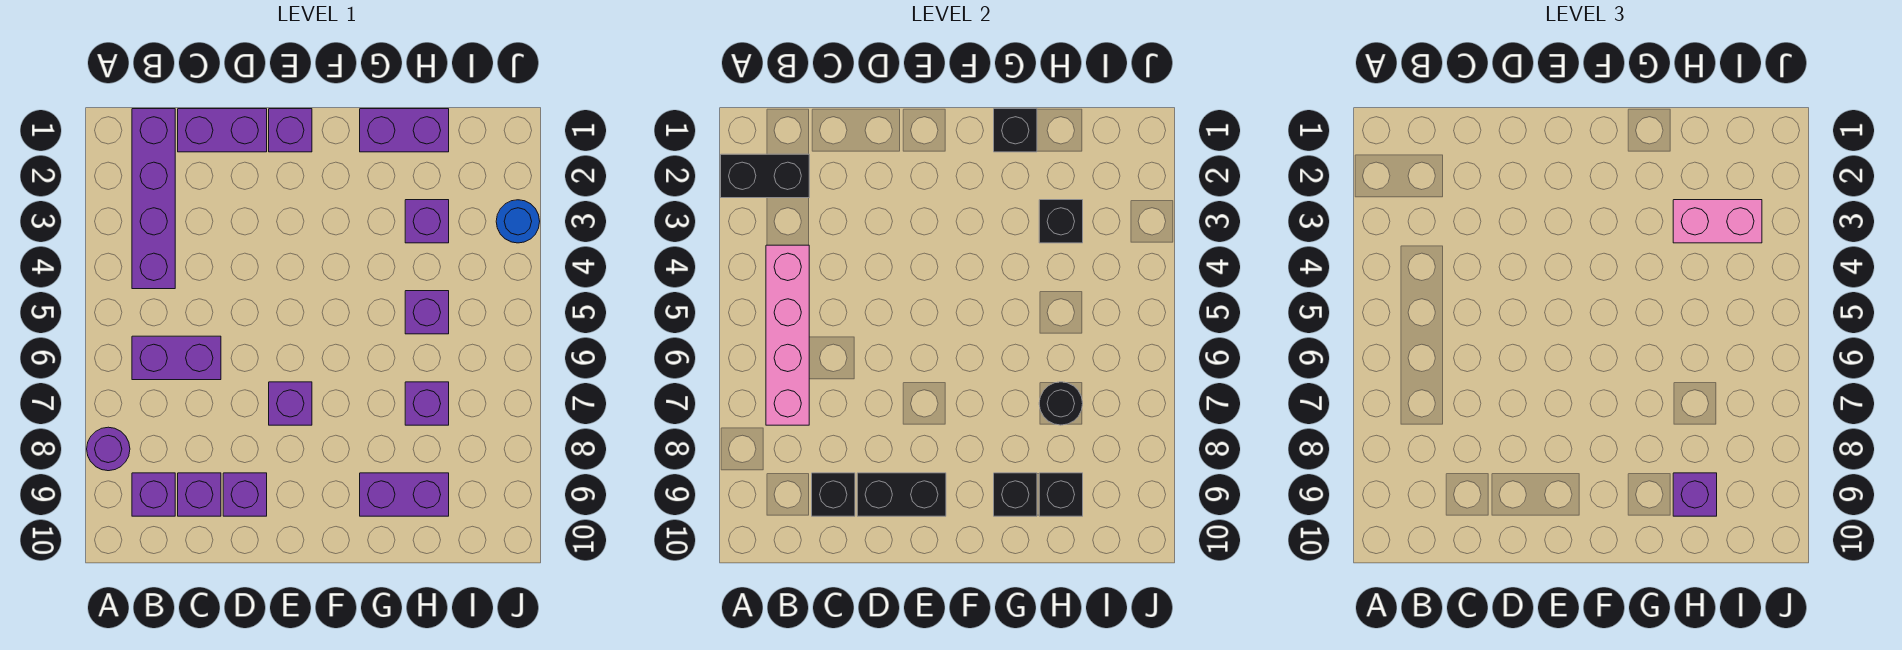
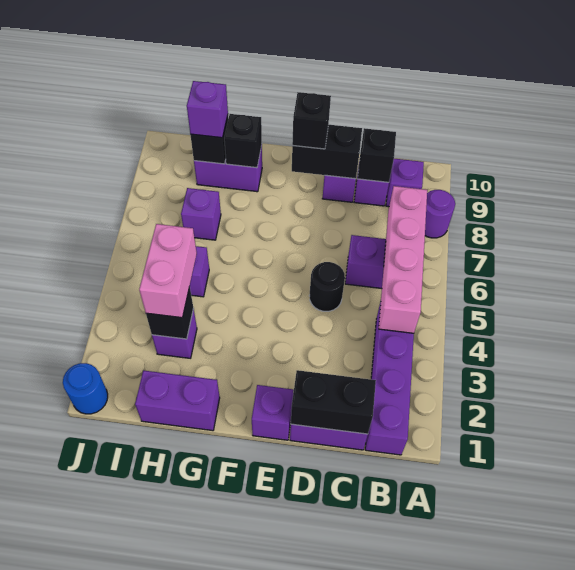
black 1x2 brick [721,154,809,198] -> black 1x2 brick moved to [291,370,376,434]
purple 1x1 brick [269,382,312,425] -> none
black 1x1 brick [994,109,1037,152] -> black 1x1 brick moved to [292,92,331,149]
pink 1x2 brick [1673,200,1762,243] -> pink 1x2 brick turned to [139,224,197,318]
black 1x1 round brick [1039,382,1083,425] -> black 1x1 round brick moved to [309,262,345,311]
blue 1x1 round brick [496,200,540,243] -> blue 1x1 round brick moved to [63,363,108,414]

